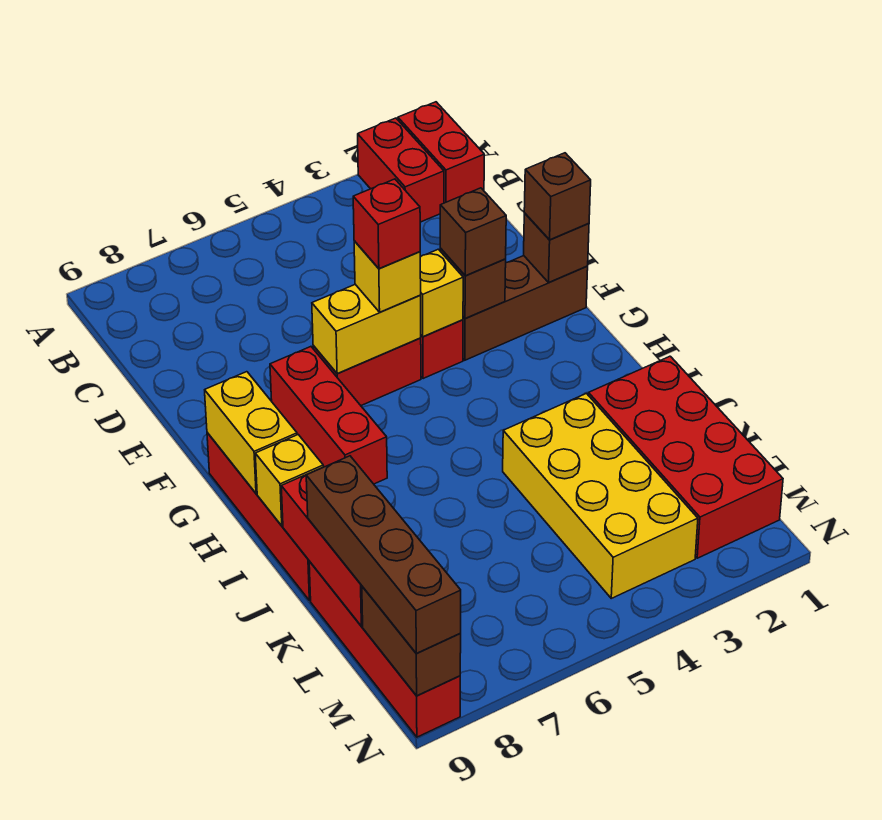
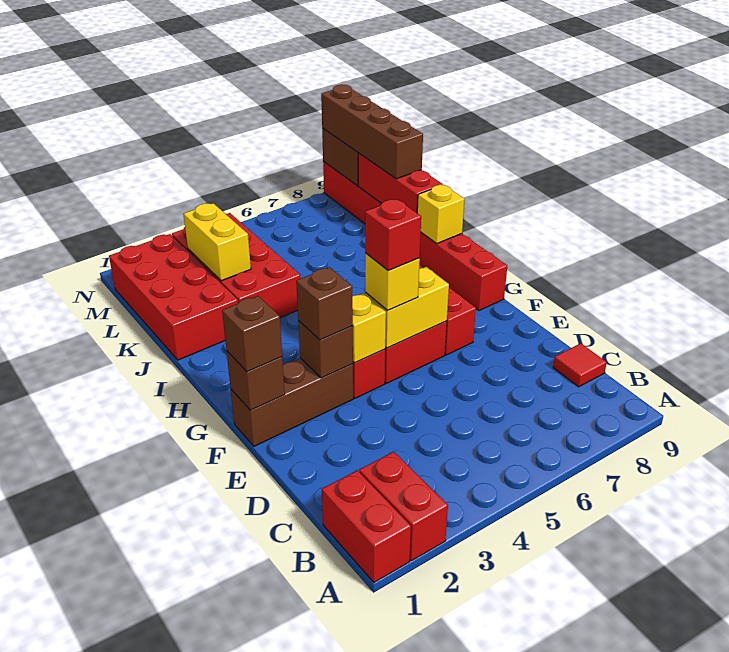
none -> red 1x1 tile [553,343,607,387]
yellow 1x2 brick [205,372,297,494] -> yellow 1x2 brick moved to [184,203,251,281]
yellow 2x4 brick [503,394,698,598] -> red 2x4 brick [172,213,301,318]

